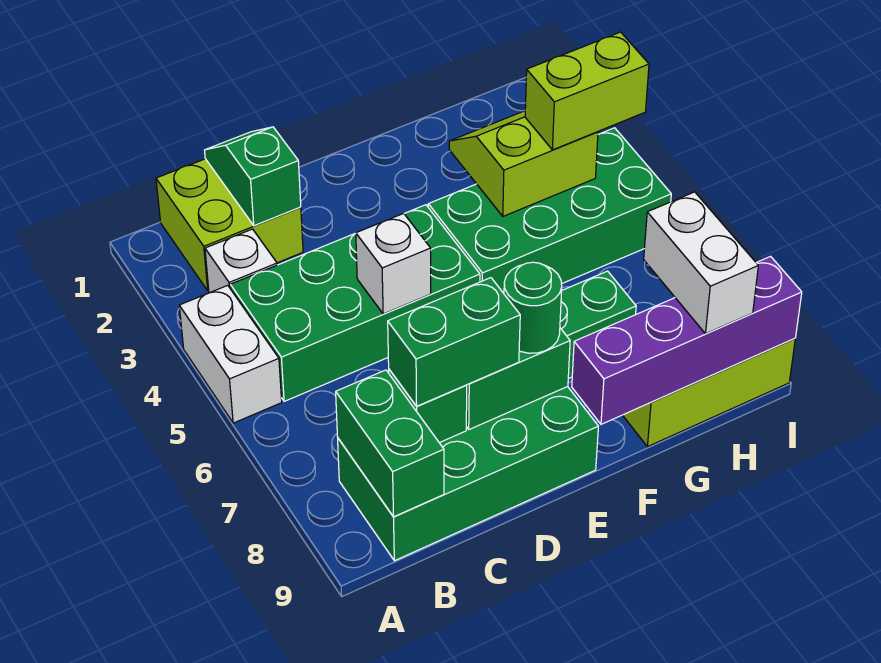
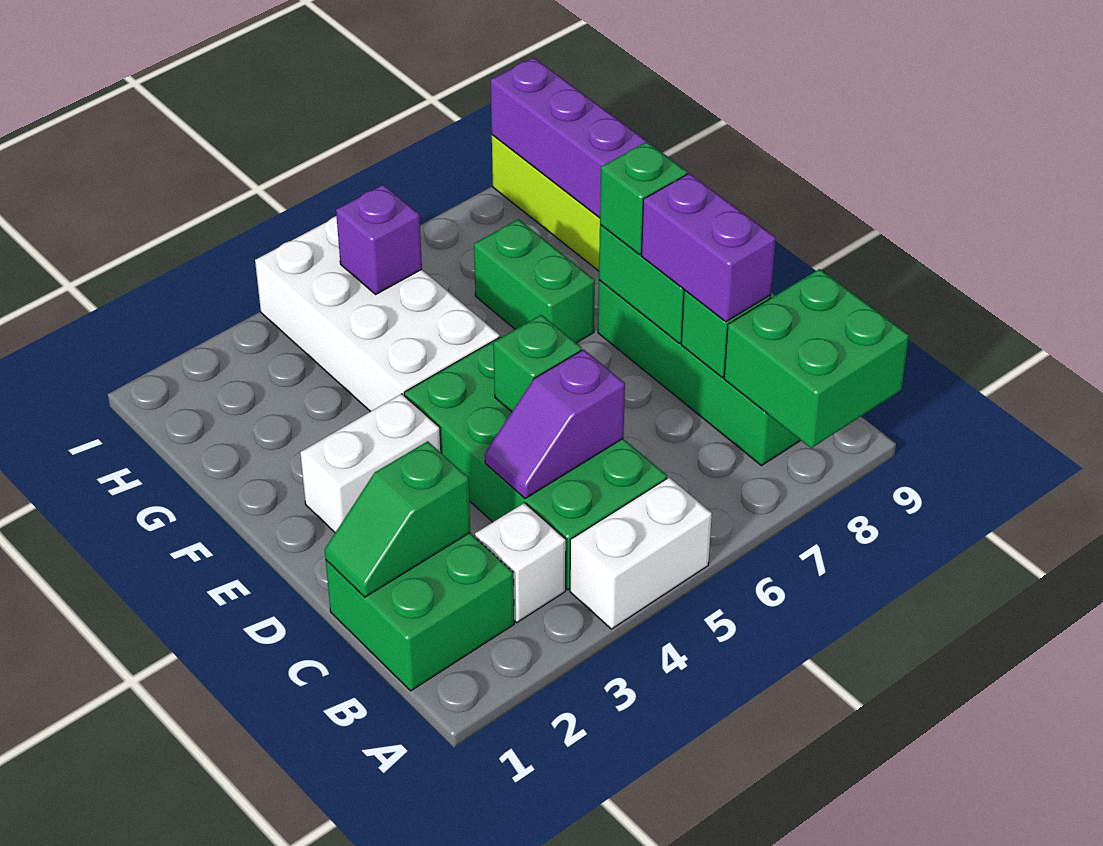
lime 2x2 brick [156,159,303,291] -> green 2x2 brick [326,533,514,691]
green 1x2 brick [336,370,444,517] -> green 2x2 brick [724,269,909,448]
none -> purple 1x2 slope [485,349,625,499]
green 1x2 brick [388,278,520,406] -> purple 1x2 brick [641,173,776,322]
white 1x1 brick [356,213,431,314] -> green 1x1 brick [493,315,582,412]
green 1x1 round brick [504,262,562,353] -> green 1x1 brick [600,142,687,255]
green 2x4 brick [428,128,671,293] -> white 2x4 brick [255,216,500,412]
lime 2x2 slope [449,111,598,216] -> none
lime 1x2 brick [525,32,649,150] -> none
none -> purple 1x1 brick [336,185,422,294]
white 1x2 brick [644,192,758,334] -> white 1x2 brick moved to [300,394,441,533]

